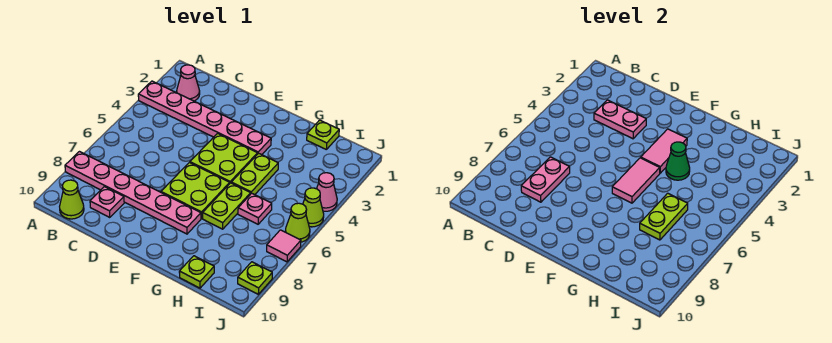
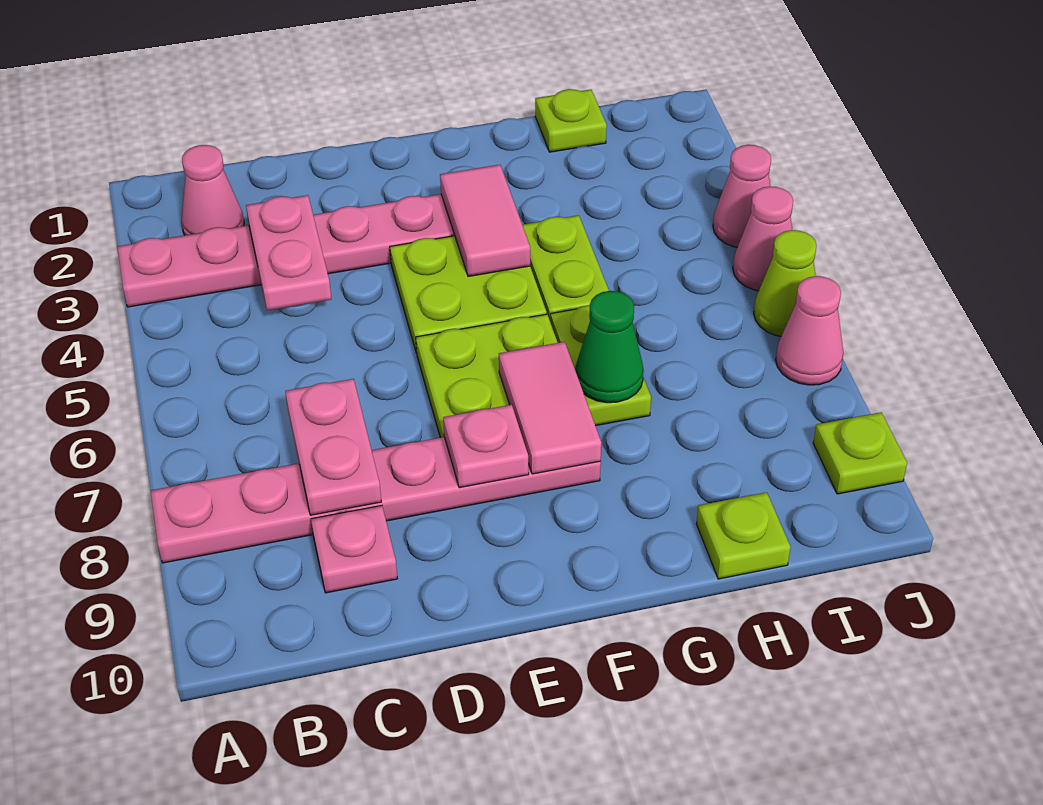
lime 1x1 cone [60,180,84,219] -> none
pink 1x2 plate [594,100,646,139] -> pink 1x2 plate turned to [246,195,331,310]
pink 1x2 tile [612,158,660,203] -> pink 1x2 tile moved to [499,342,601,474]
green 1x1 cone [666,142,690,180] -> green 1x1 cone moved to [575,291,644,403]
pink 1x1 plate [238,193,272,224] -> pink 1x1 plate moved to [443,405,529,488]
lime 1x2 plate [640,193,688,240] -> none
lime 1x1 cone [303,188,324,227] -> pink 1x1 cone [733,186,793,291]
pink 1x1 tile [267,230,301,262] -> pink 1x1 cone [776,276,843,385]

